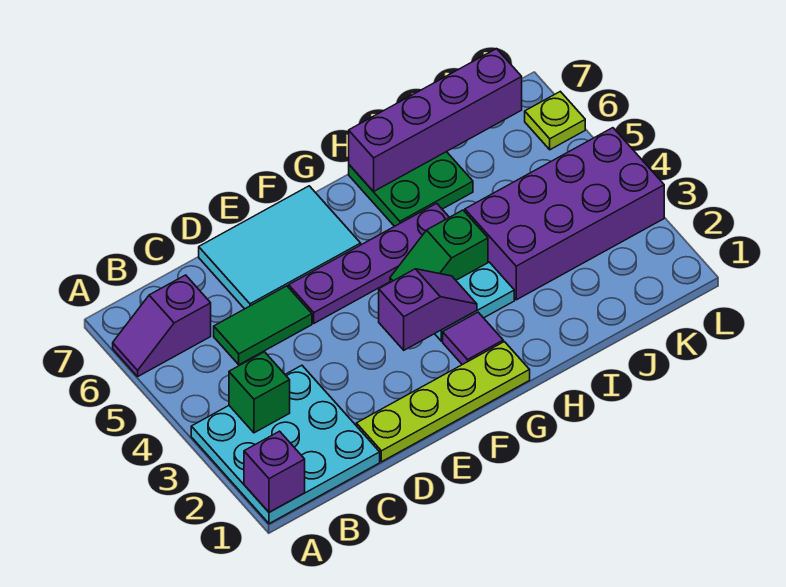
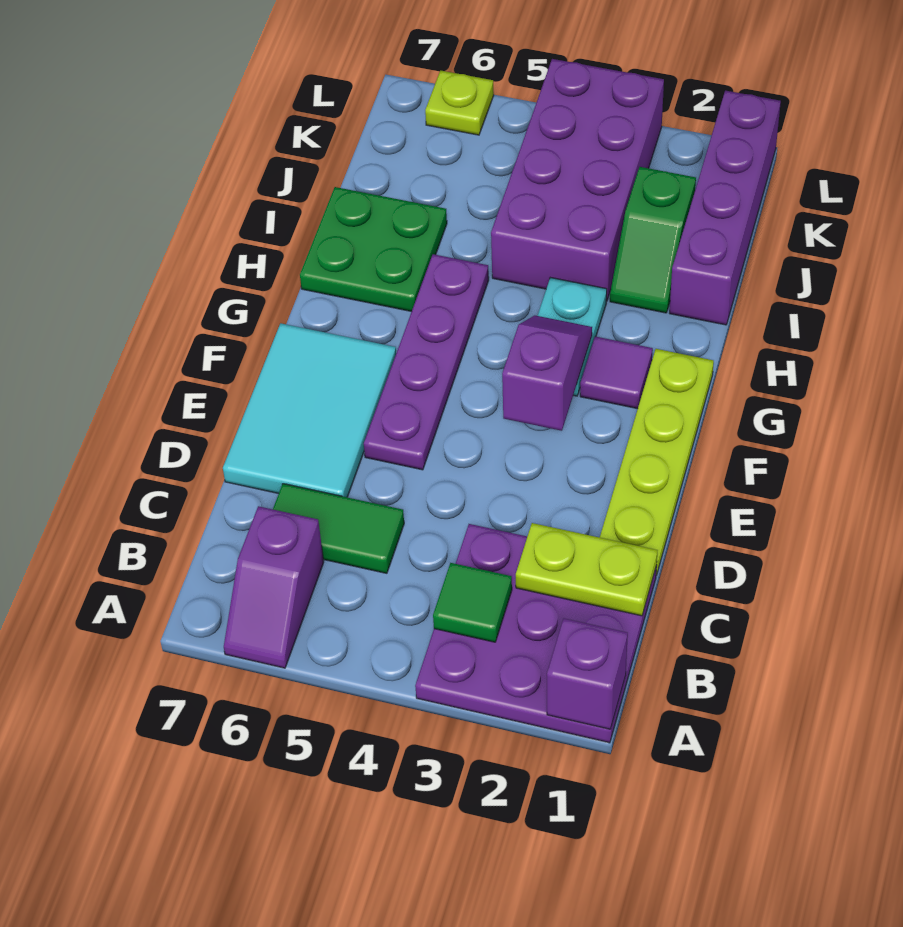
cyan 3x3 plate [191,365,380,524] -> purple 3x3 plate [415,524,657,743]
green 1x1 brick [229,352,290,433] -> green 1x1 tile [433,563,512,642]
none -> lime 1x2 plate [516,523,658,616]
green 1x2 tile [214,286,312,365] -> green 1x2 tile turned to [273,484,404,573]
green 1x2 slope [390,210,488,282] -> green 1x2 slope moved to [610,167,696,313]
purple 1x4 brick [349,49,522,192] -> purple 1x4 brick moved to [670,91,781,325]

